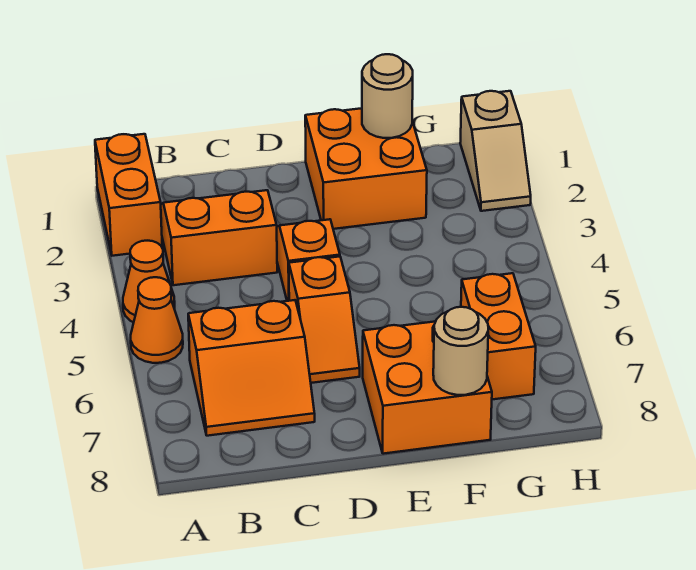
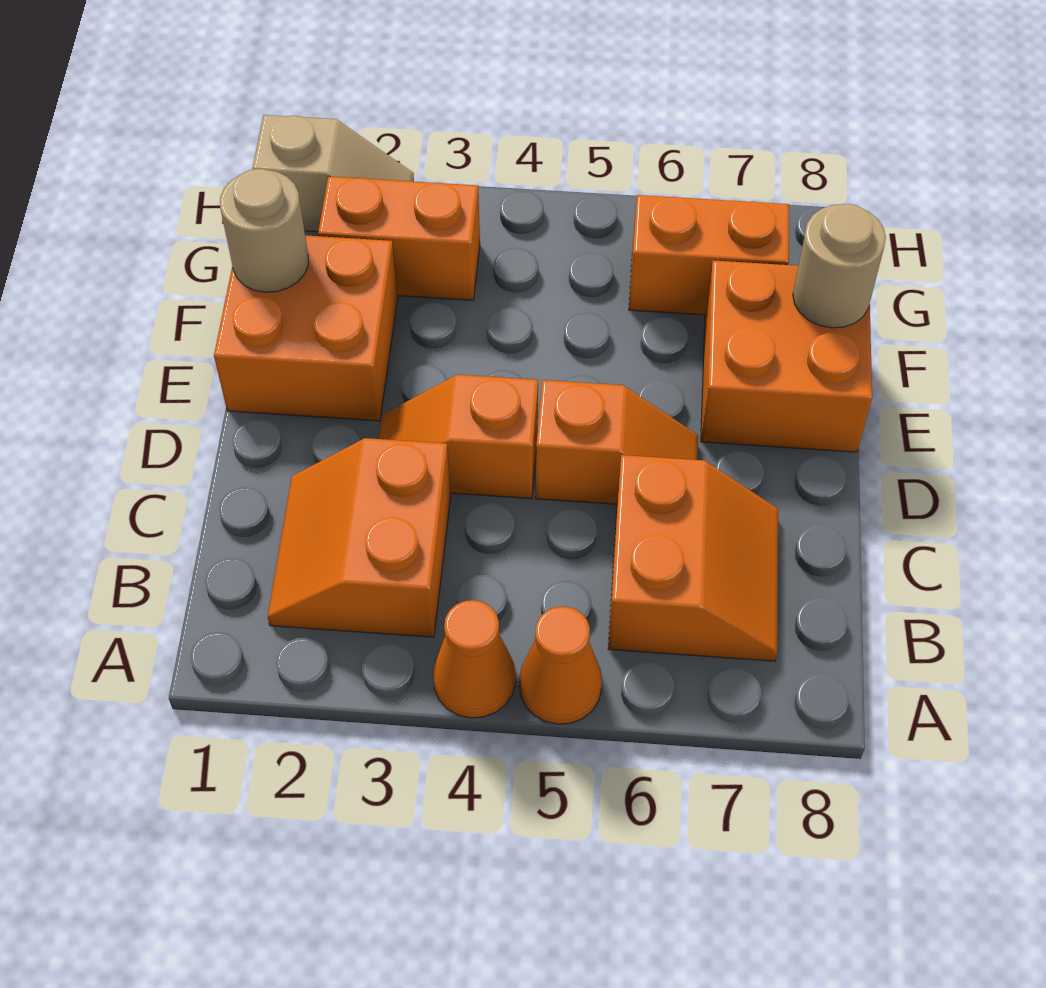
orange 1x2 brick [95,134,162,256] -> orange 1x2 brick moved to [318,176,480,300]

